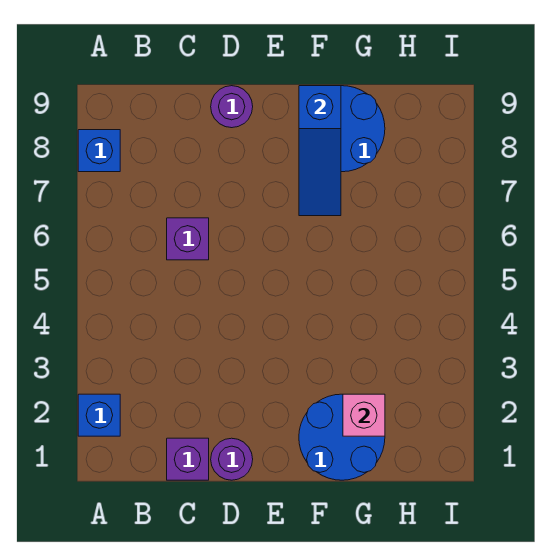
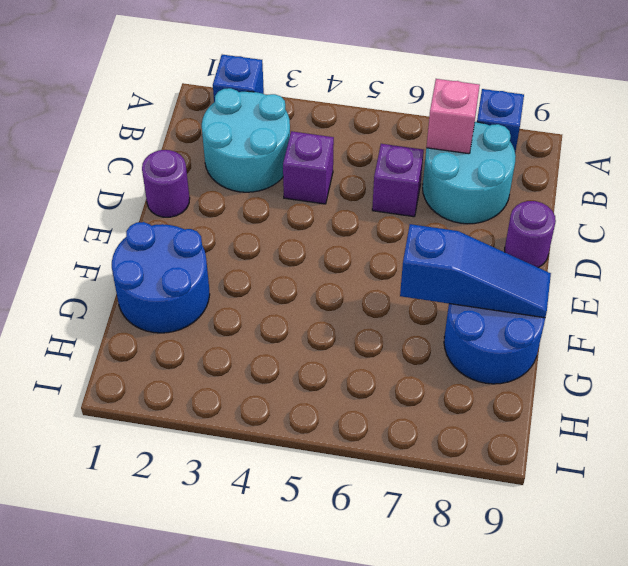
none -> cyan 2x2 round brick [202,88,290,192]
none -> cyan 2x2 round brick [423,122,516,224]
purple 1x1 brick [167,438,209,480] -> purple 1x1 brick moved to [283,131,334,204]
blue 1x3 slope [299,86,341,216] -> blue 1x3 slope turned to [400,224,551,318]
pink 1x1 brick [343,394,385,436] -> pink 1x1 brick moved to [426,79,480,154]

